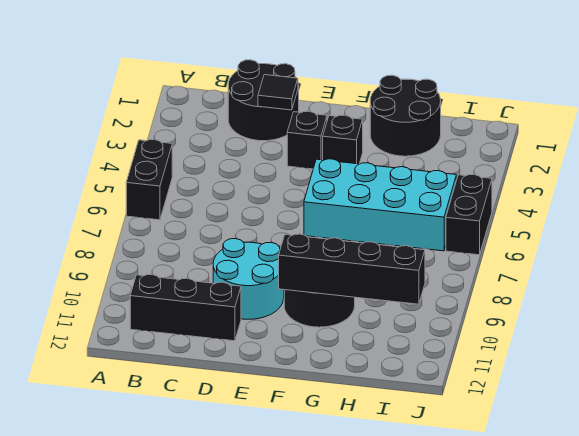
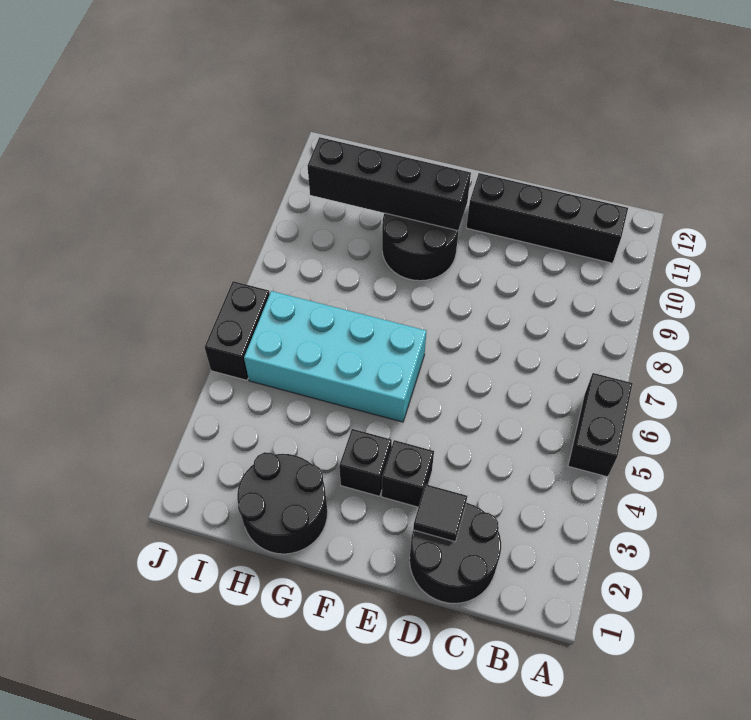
black 1x3 brick [130,275,241,341] -> black 1x4 brick [466,173,628,263]
cyan 2x2 round brick [213,239,284,319] -> none

